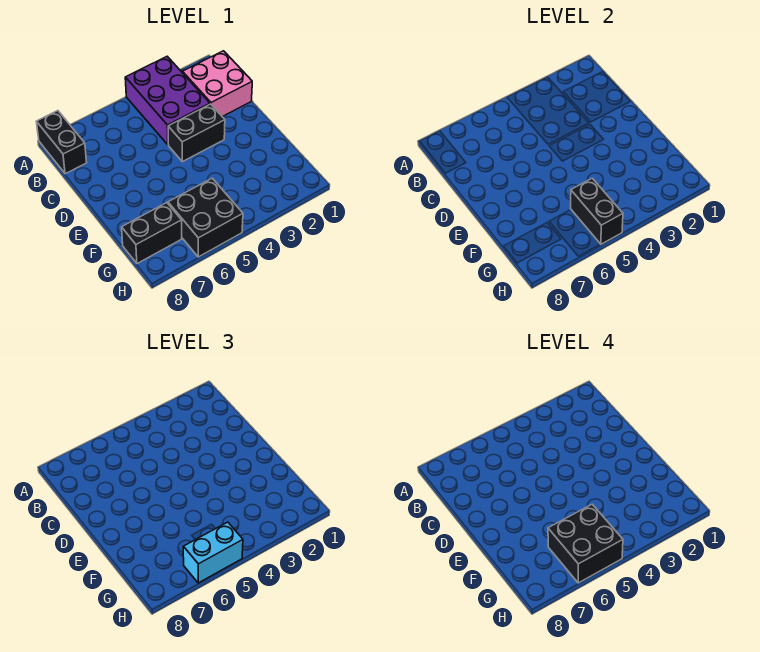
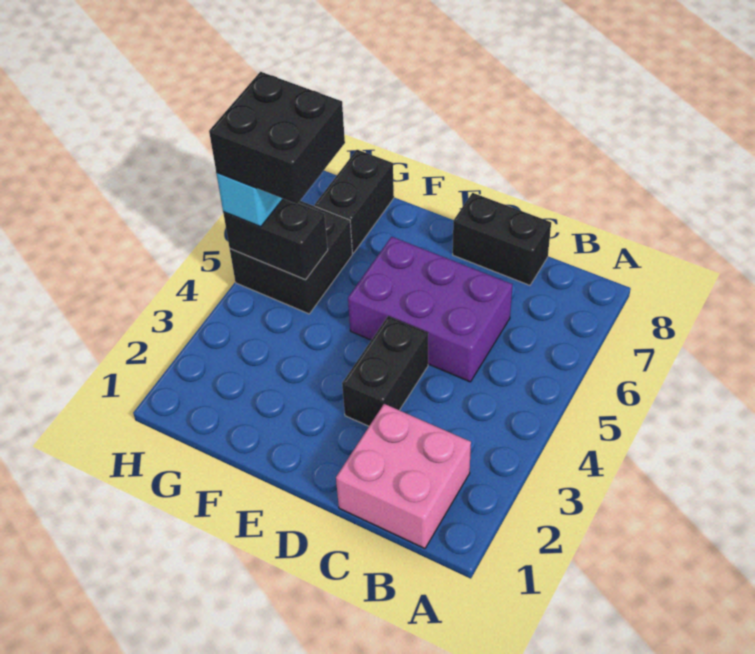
purple 2x3 brick [125,56,210,145] -> purple 2x3 brick moved to [348,237,512,382]
black 1x2 brick [36,111,87,174] -> black 1x2 brick moved to [453,193,551,285]

